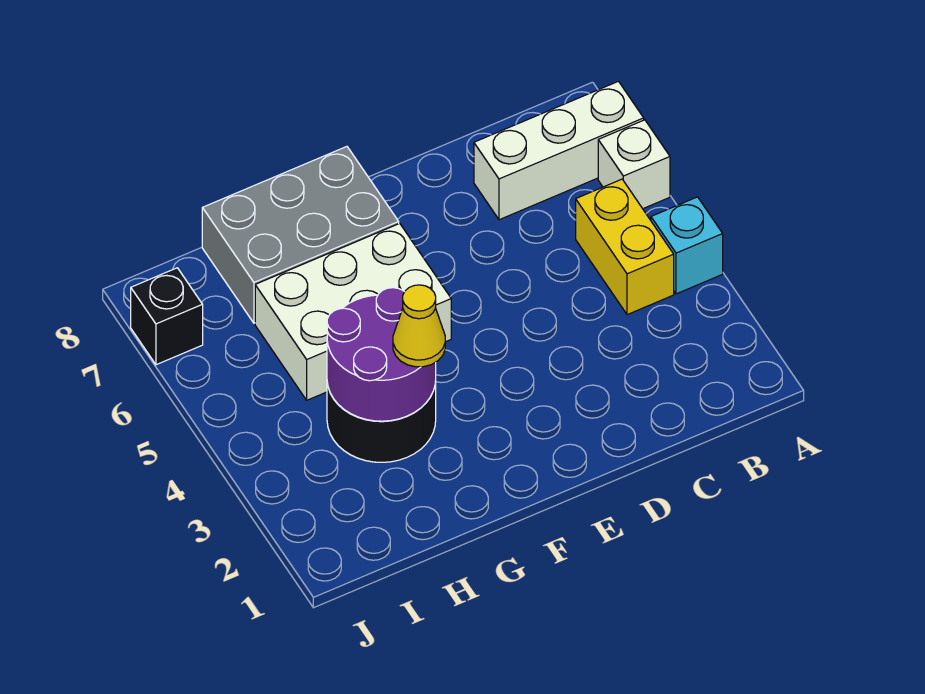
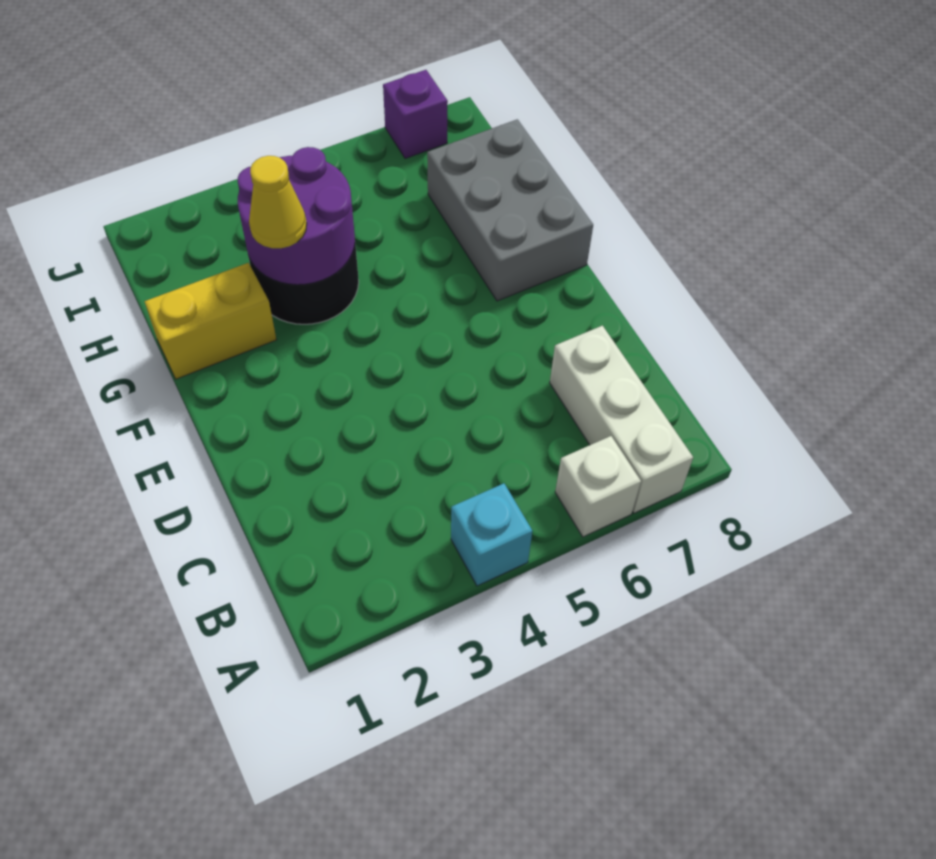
yellow 1x2 brick [576,179,674,315] -> yellow 1x2 brick moved to [145,263,276,379]
white 2x3 brick [255,223,451,400] -> none
black 1x1 brick [131,268,203,365] -> purple 1x1 brick [383,70,448,159]

